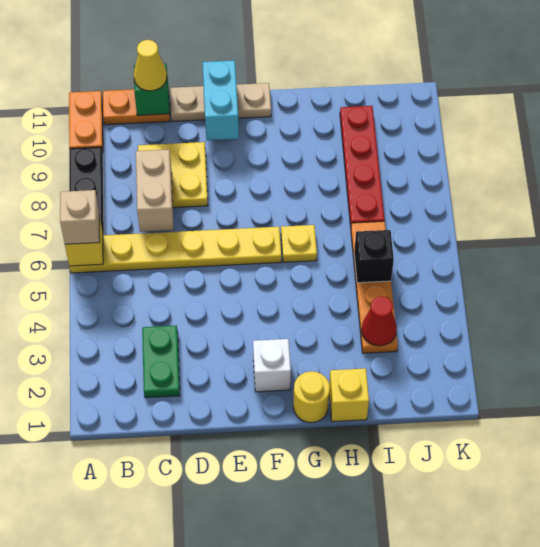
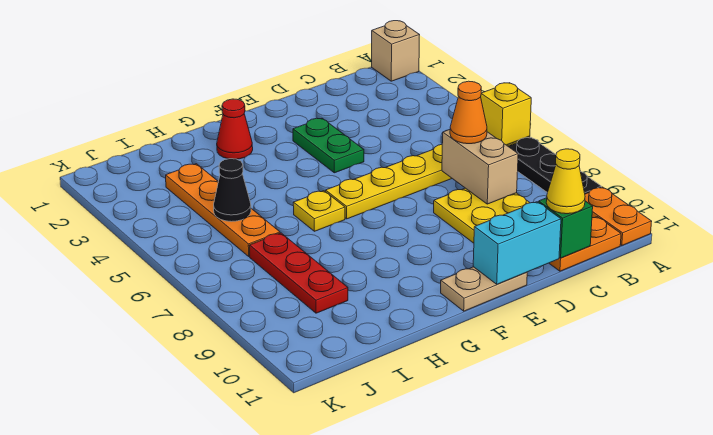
tan 1x1 brick [60,190,100,244] -> tan 1x1 brick moved to [372,21,419,81]
green 1x2 plate [142,326,180,398] -> green 1x2 plate moved to [293,118,364,173]
none -> orange 1x1 cone [450,81,487,144]
tan 1x3 plate [170,83,271,121] -> tan 1x2 plate [441,267,527,311]
cyan 1x2 brick [202,60,239,140] -> cyan 1x2 brick turned to [473,202,561,284]
white 1x1 brick [253,339,291,392] -> none
yellow 1x1 round brick [293,371,330,423] -> none
yellow 1x1 brick [329,368,369,422] -> none
red 1x1 cone [362,296,397,346] -> red 1x1 cone moved to [217,99,253,159]
black 1x1 brick [354,230,394,283] -> black 1x1 cone [214,159,251,222]
red 1x4 plate [340,106,385,227] -> red 1x3 plate [249,233,348,313]

